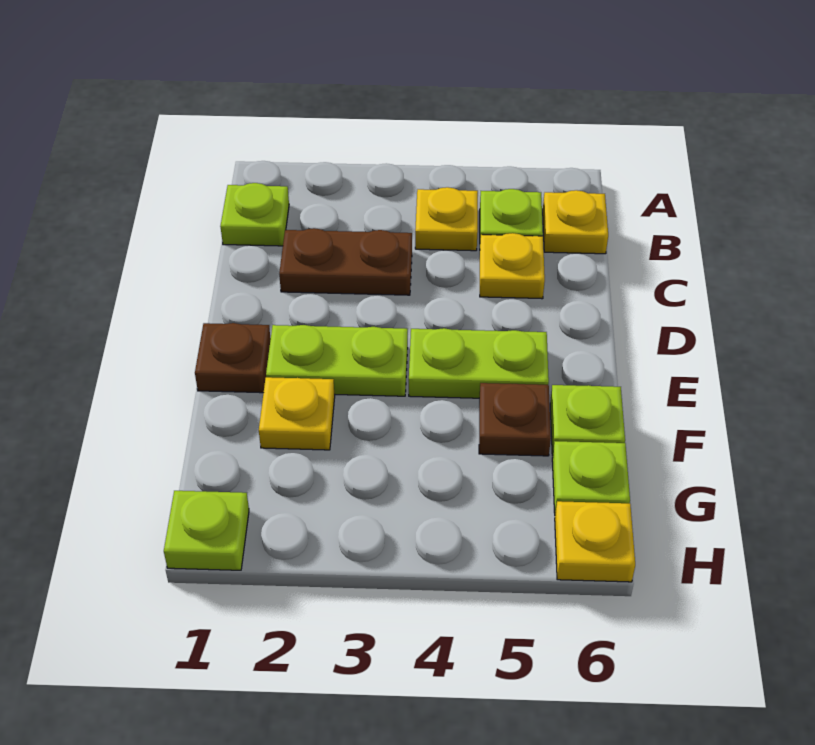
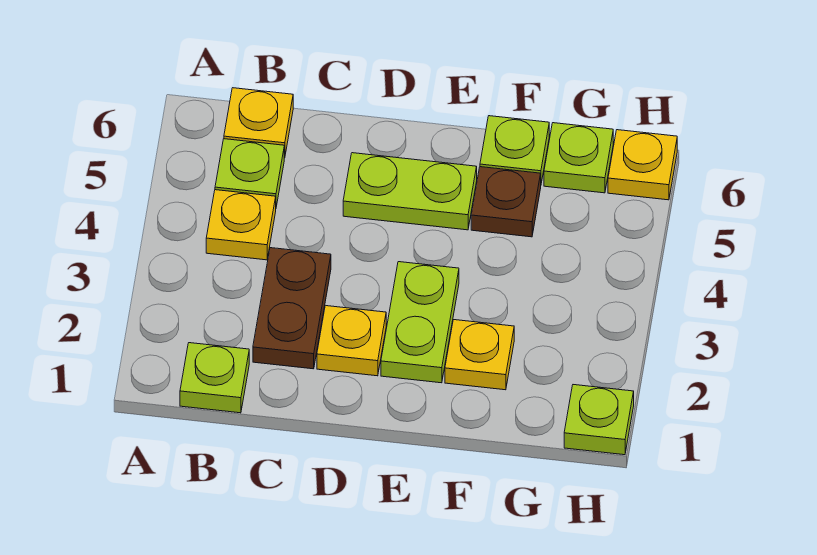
yellow 1x1 plate [480,233,545,299] -> yellow 1x1 plate moved to [317,306,386,376]
brown 1x1 plate [195,323,271,393] -> none
lime 1x2 plate [409,328,549,398] -> lime 1x2 plate turned to [343,153,477,230]

